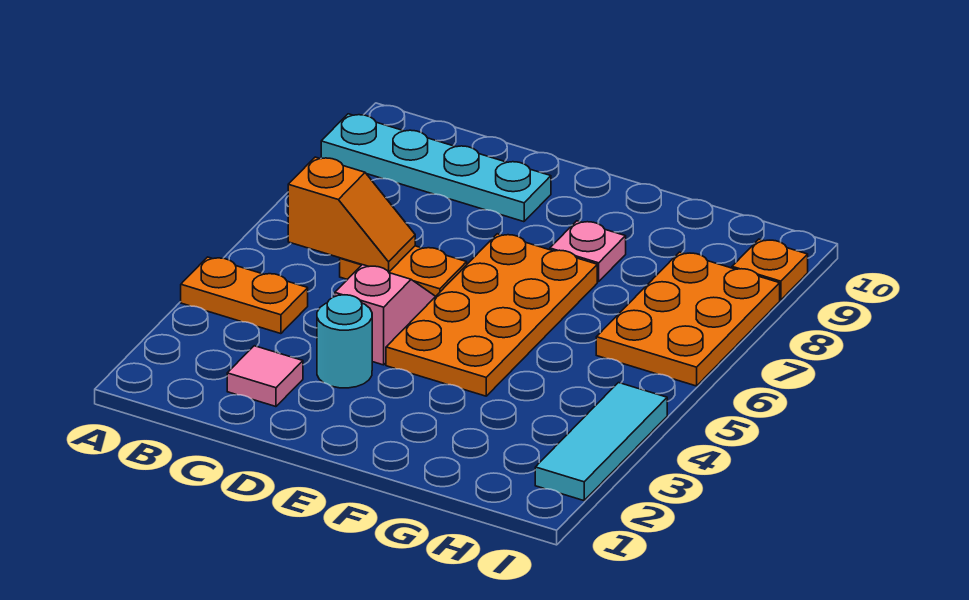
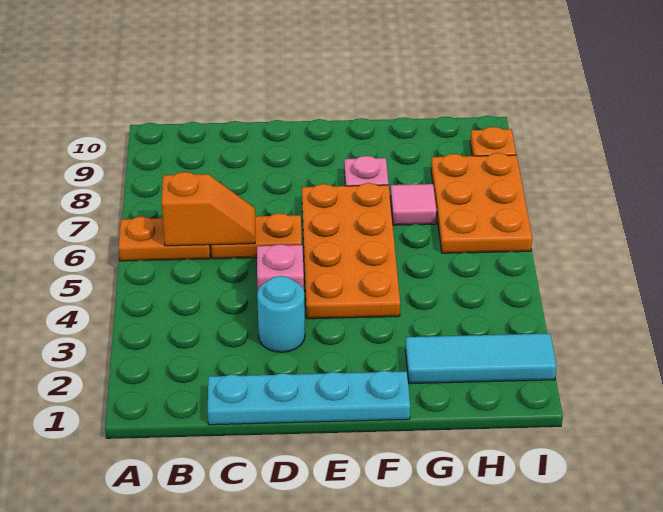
orange 1x2 plate [181,257,308,334] -> orange 1x2 plate moved to [118,216,210,261]
cyan 1x4 plate [321,114,551,222] -> cyan 1x4 plate moved to [208,371,410,425]
pink 1x1 tile [227,346,303,407] -> pink 1x1 tile moved to [390,184,436,225]
cyan 1x3 tile [535,383,667,501] -> cyan 1x3 tile turned to [405,333,557,384]

